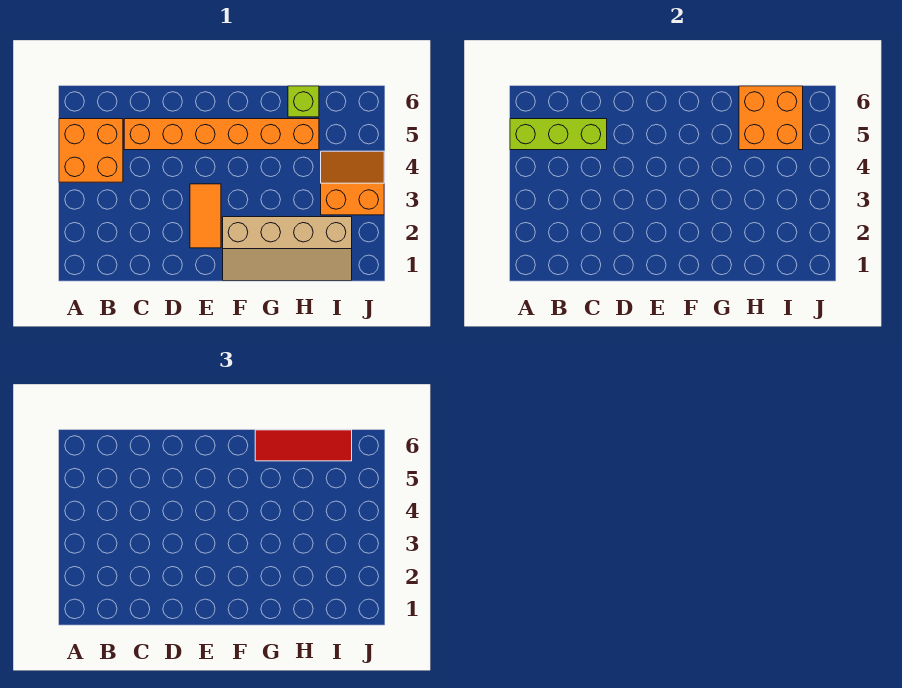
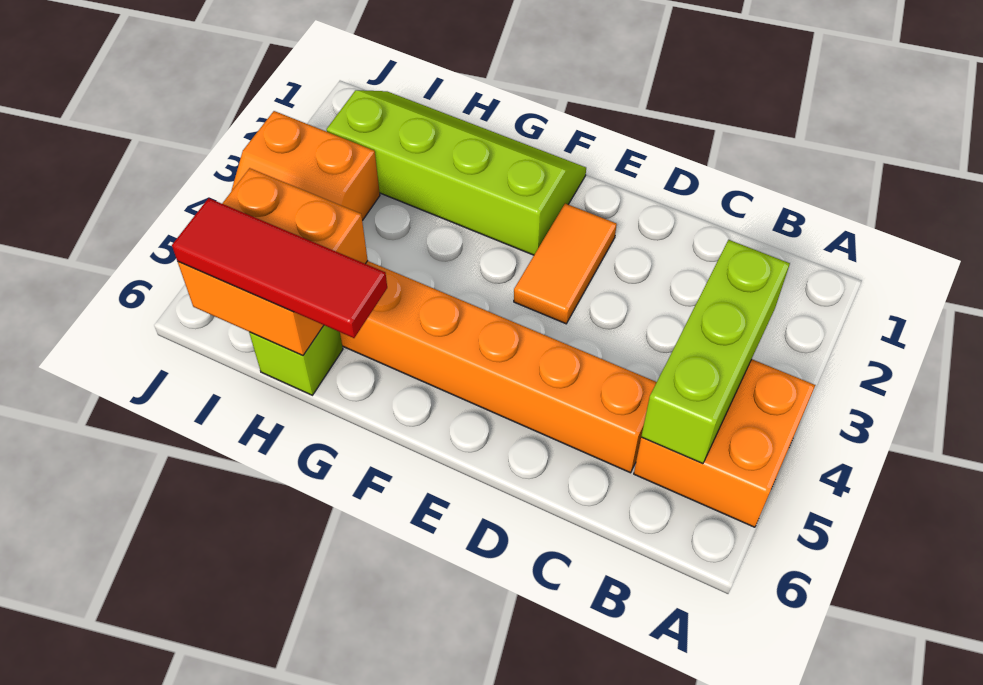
lime 1x3 brick [510,119,607,150] -> lime 1x3 brick turned to [641,240,790,464]
tan 2x4 slope [223,217,352,281] -> lime 2x4 slope [327,90,586,255]

